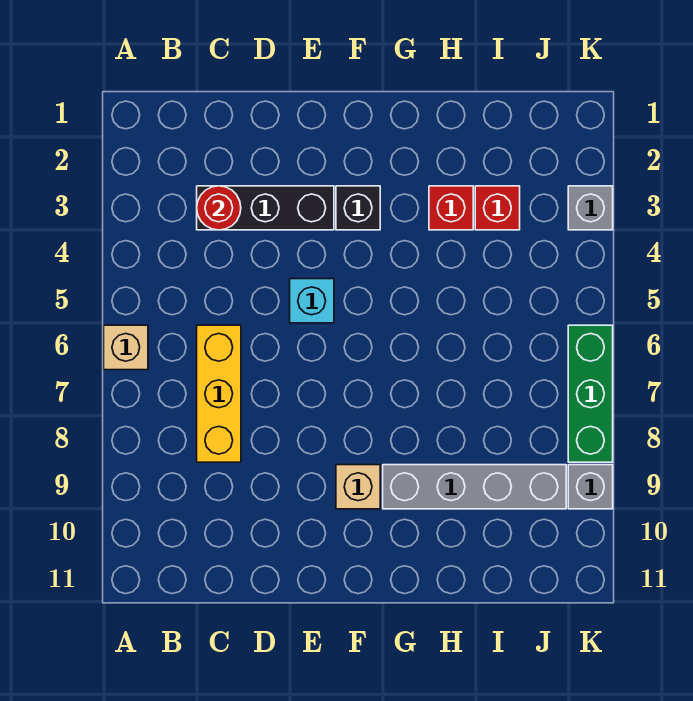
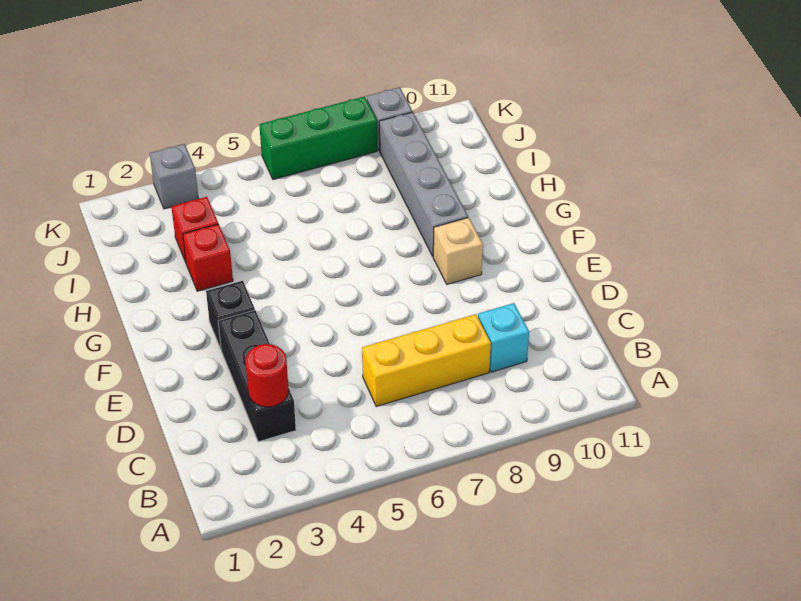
tan 1x1 brick [104,325,148,370] -> none
cyan 1x1 brick [290,279,334,323] -> cyan 1x1 brick moved to [478,303,529,372]

